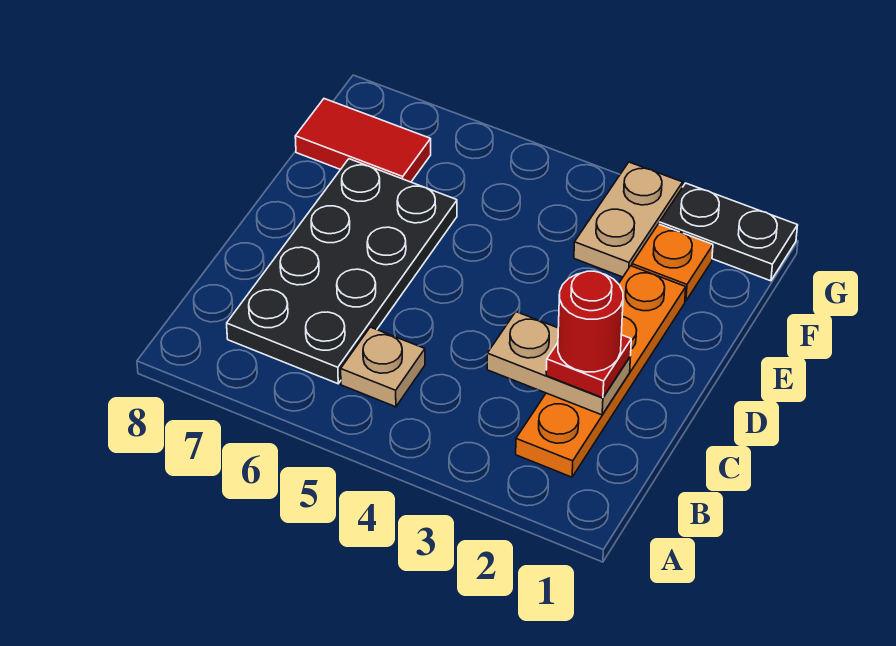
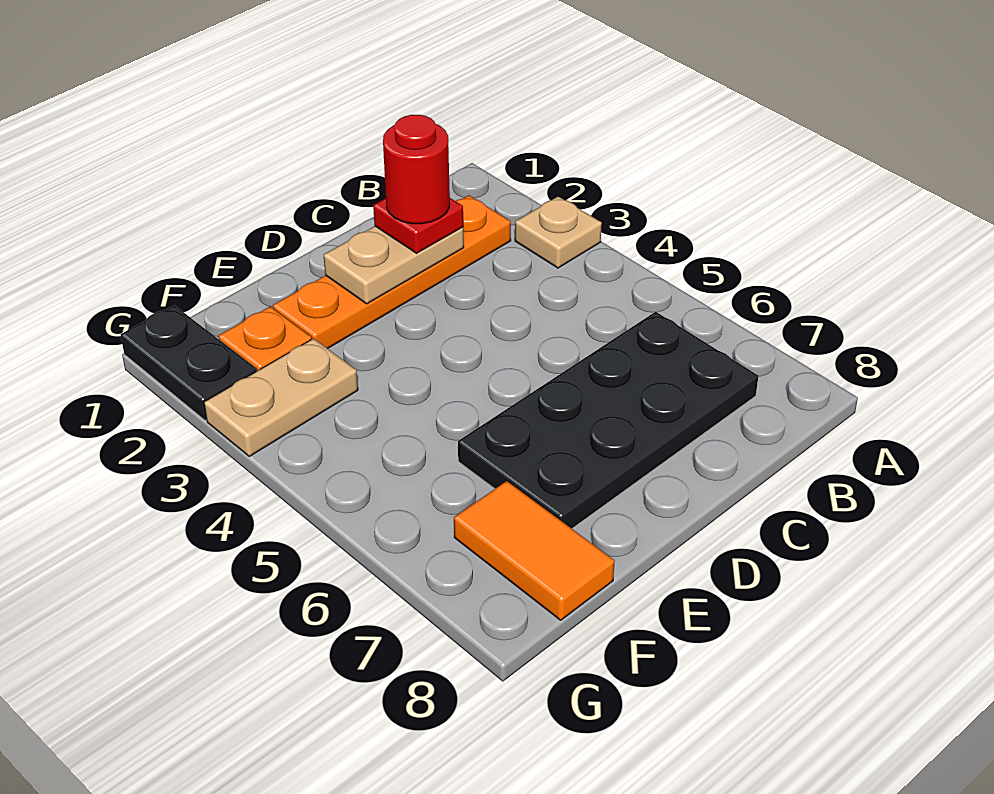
tan 1x1 plate [341,327,425,407] -> tan 1x1 plate moved to [515,196,602,268]
tan 1x2 plate [487,312,631,415] -> tan 1x2 plate turned to [324,226,464,304]
red 1x2 tile [295,99,431,182] -> orange 1x2 tile [454,481,615,620]

